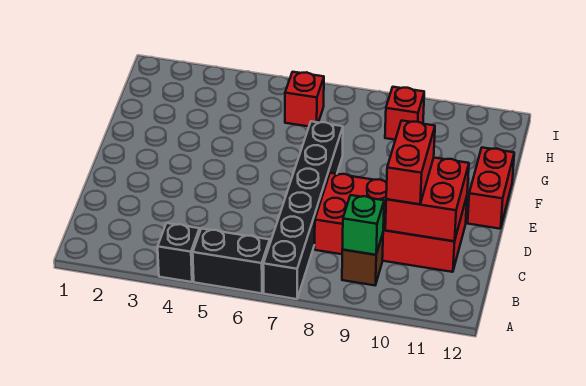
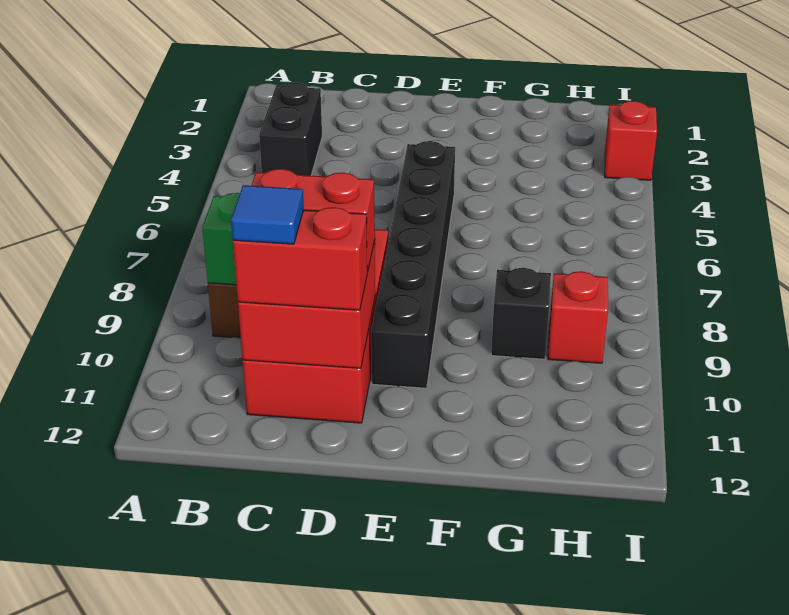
black 1x1 brick [158,223,200,282] -> black 1x1 brick moved to [491,268,551,359]
black 1x2 brick [193,229,270,293] -> black 1x2 brick moved to [259,83,322,176]
black 1x6 brick [263,121,343,299] -> black 1x6 brick turned to [371,141,455,388]
none -> blue 1x1 tile [231,185,304,244]
red 1x2 brick [468,148,514,229] -> red 1x2 brick moved to [233,207,368,310]
red 1x1 brick [285,72,324,126] -> red 1x1 brick moved to [605,101,657,180]

